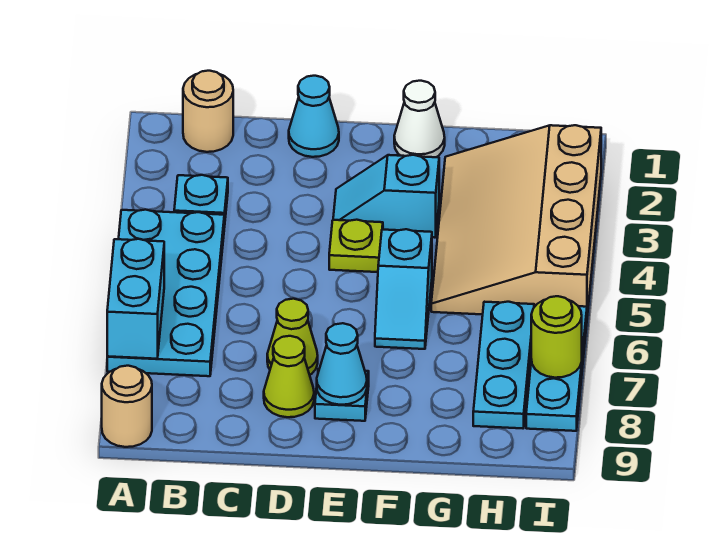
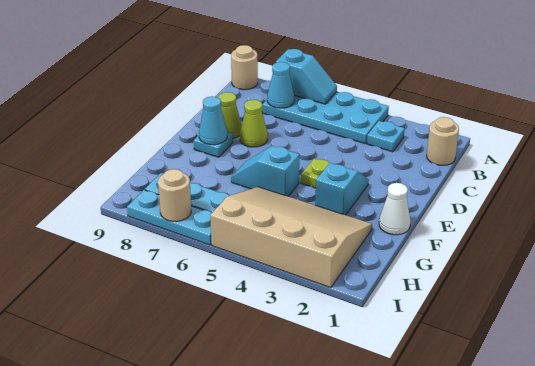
cyan 1x2 brick [107,239,164,359] -> cyan 1x2 slope [276,49,337,104]
cyan 1x1 cone [289,76,339,157] -> cyan 1x1 cone moved to [267,62,294,108]
lime 1x1 round brick [531,296,582,378] -> tan 1x1 round brick [158,169,191,221]

